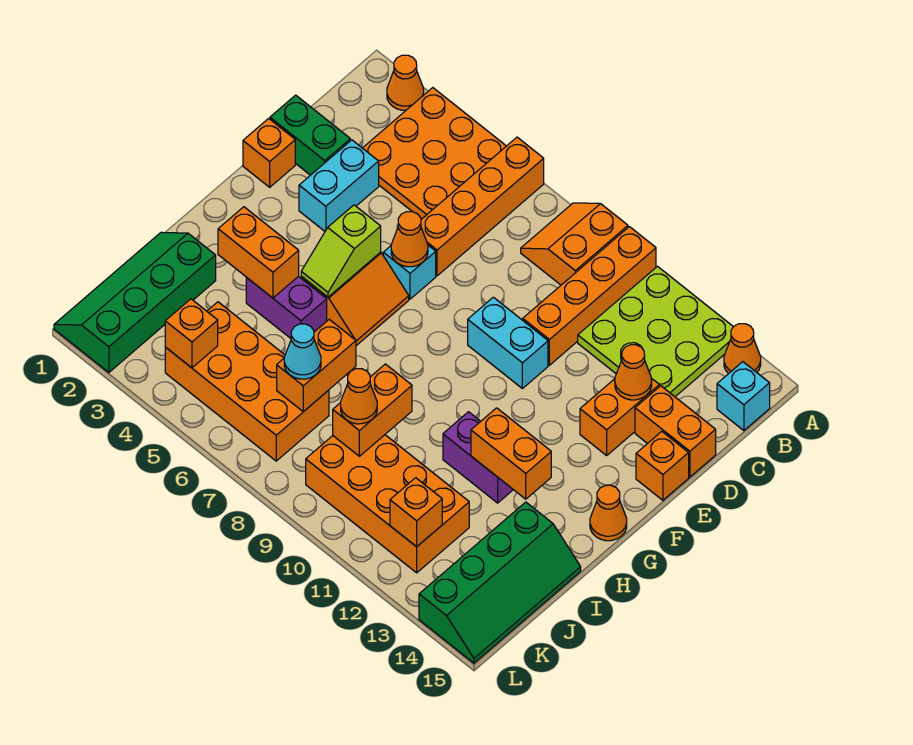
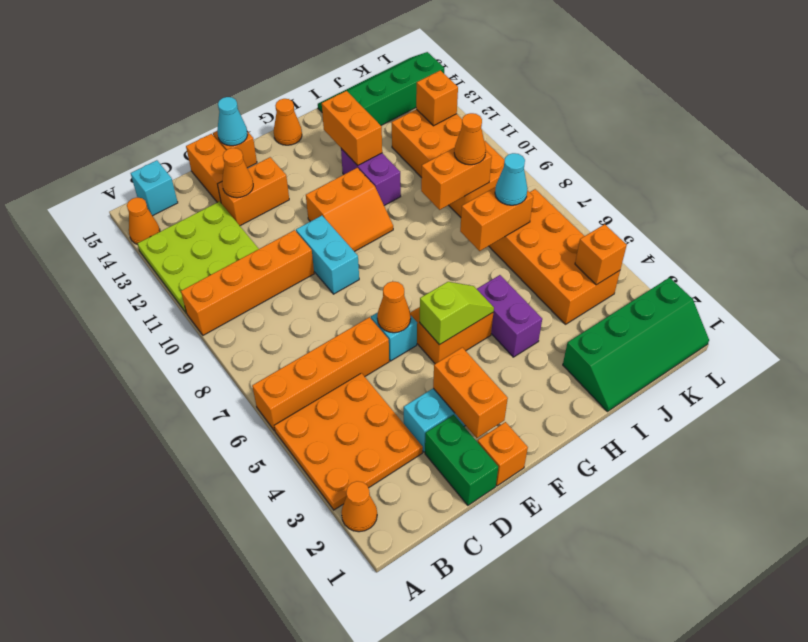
orange 2x2 slope [521,203,628,285] -> orange 2x2 slope moved to [306,168,393,252]
none -> cyan 1x1 cone [217,97,247,146]
orange 1x2 brick [218,207,299,298] -> orange 1x2 brick moved to [433,347,508,438]

